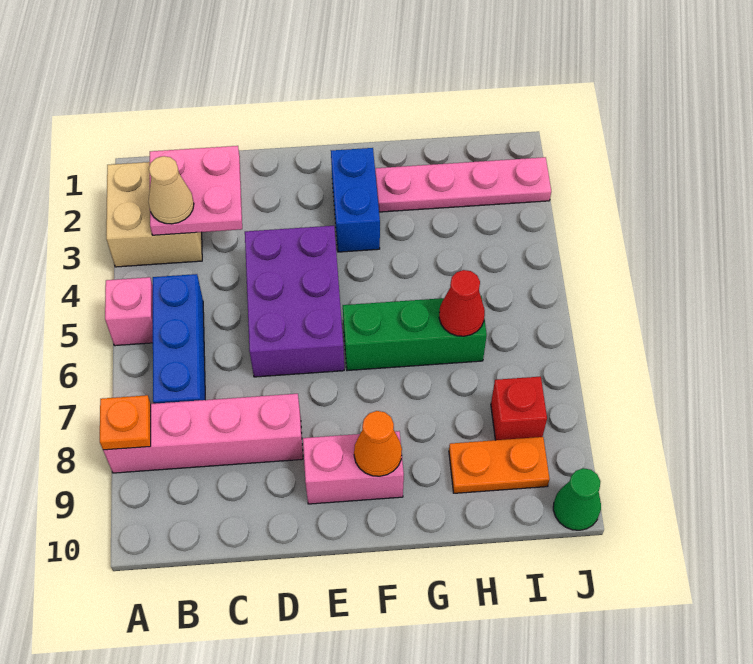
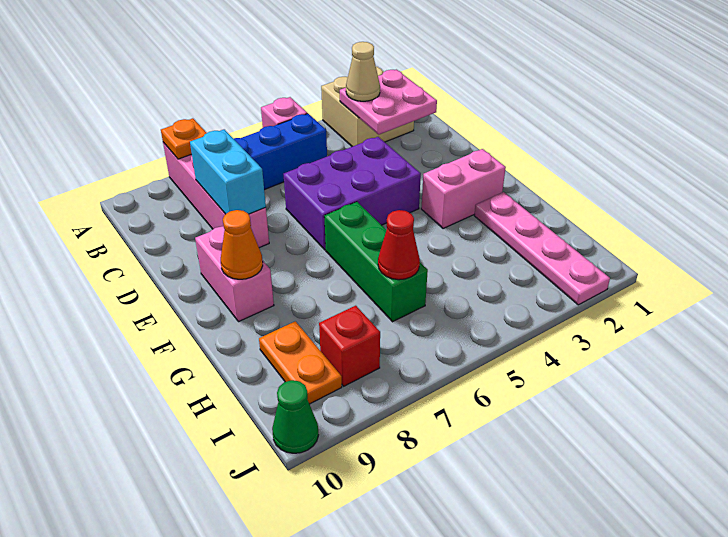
none -> cyan 1x2 brick [190,129,266,214]
blue 1x2 brick [331,148,380,252] -> pink 1x2 brick [421,149,506,229]

